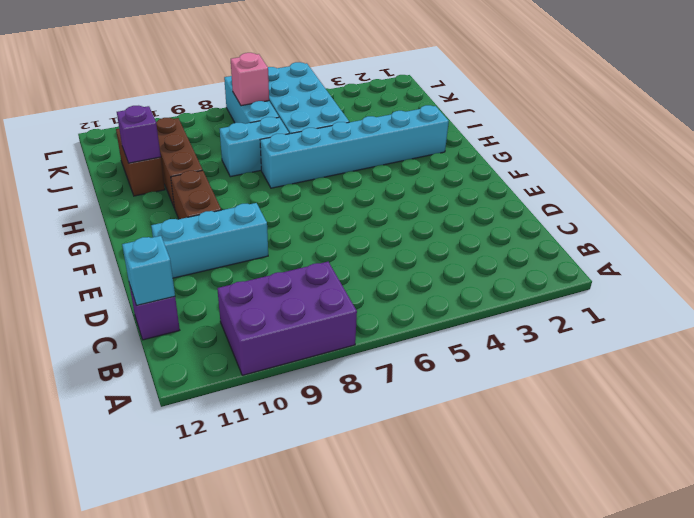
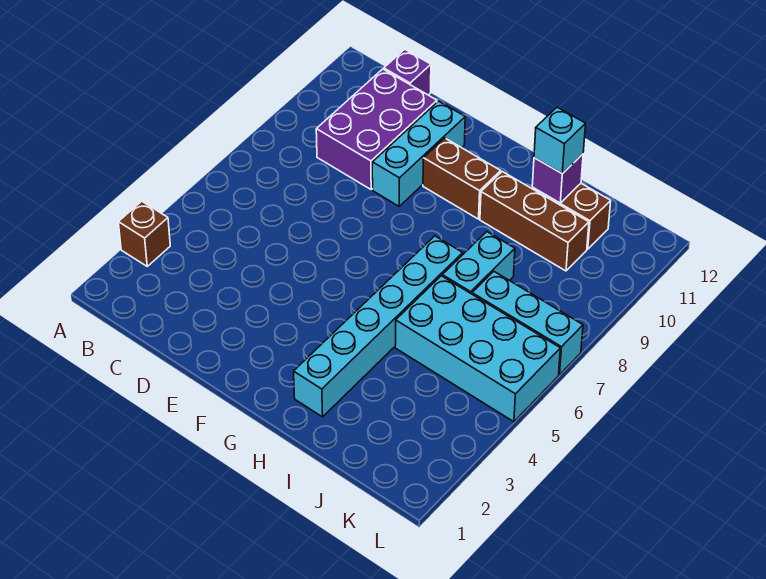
none -> brown 1x1 brick [118,201,170,266]
purple 2x3 brick [217,262,357,375] -> purple 2x3 brick moved to [316,69,437,189]
cyan 1x1 brick [122,236,175,306] -> cyan 1x1 brick moved to [534,107,586,174]
pink 1x1 brick [231,53,269,106] -> none

